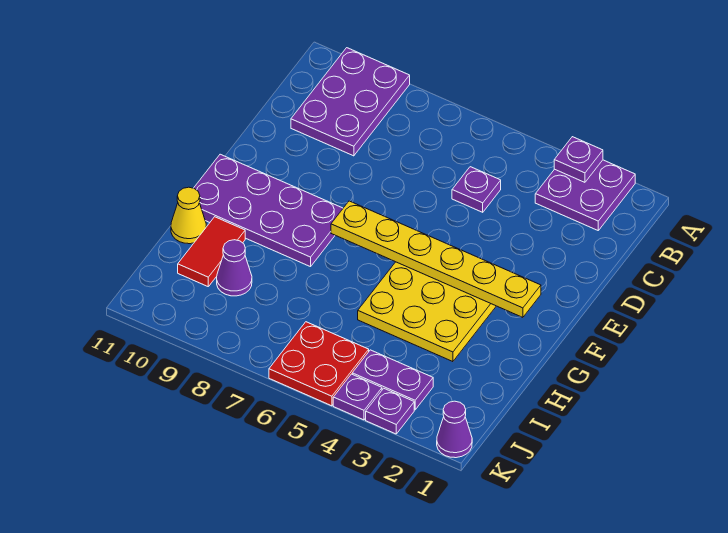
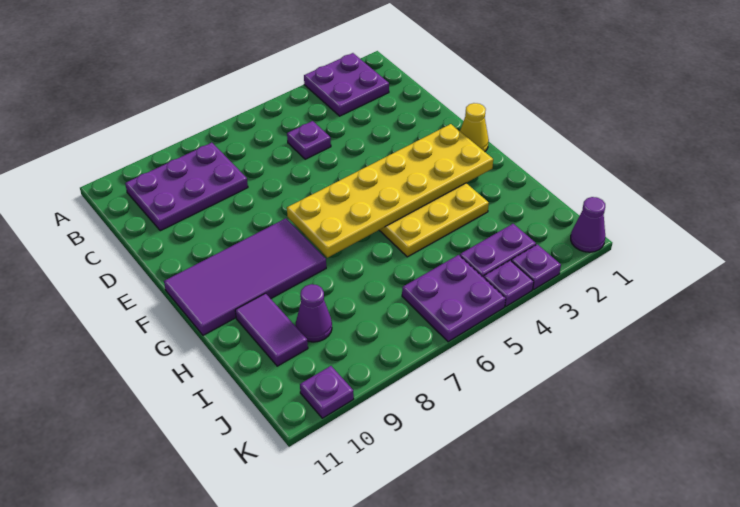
purple 1x1 plate [554,137,603,182] -> purple 1x1 plate moved to [300,366,354,418]
purple 2x3 plate [291,48,410,156] -> purple 2x3 plate turned to [125,143,248,231]
yellow 1x6 plate [331,201,541,317] -> yellow 2x6 plate [287,124,493,258]
purple 2x4 plate [194,154,343,267] -> purple 2x4 tile [164,218,326,335]
red 1x2 tile [178,217,245,286] -> purple 1x2 tile [235,293,308,366]
yellow 1x1 cone [171,187,206,244] -> yellow 1x1 cone moved to [460,103,489,152]
red 2x2 plate [269,322,369,406] -> purple 2x2 plate [402,255,506,342]

